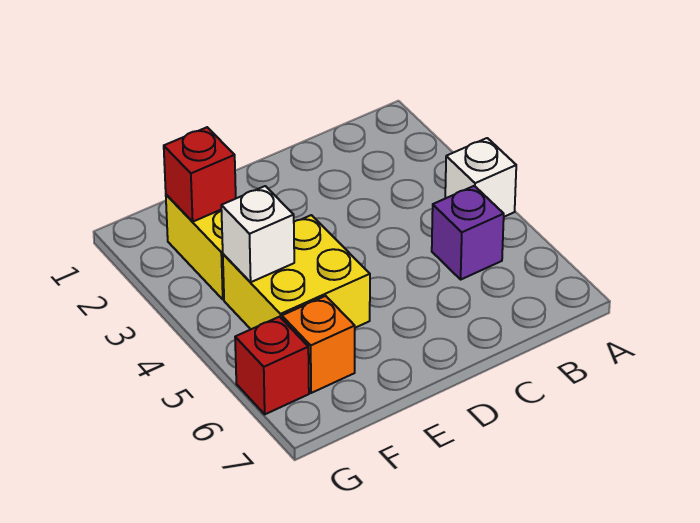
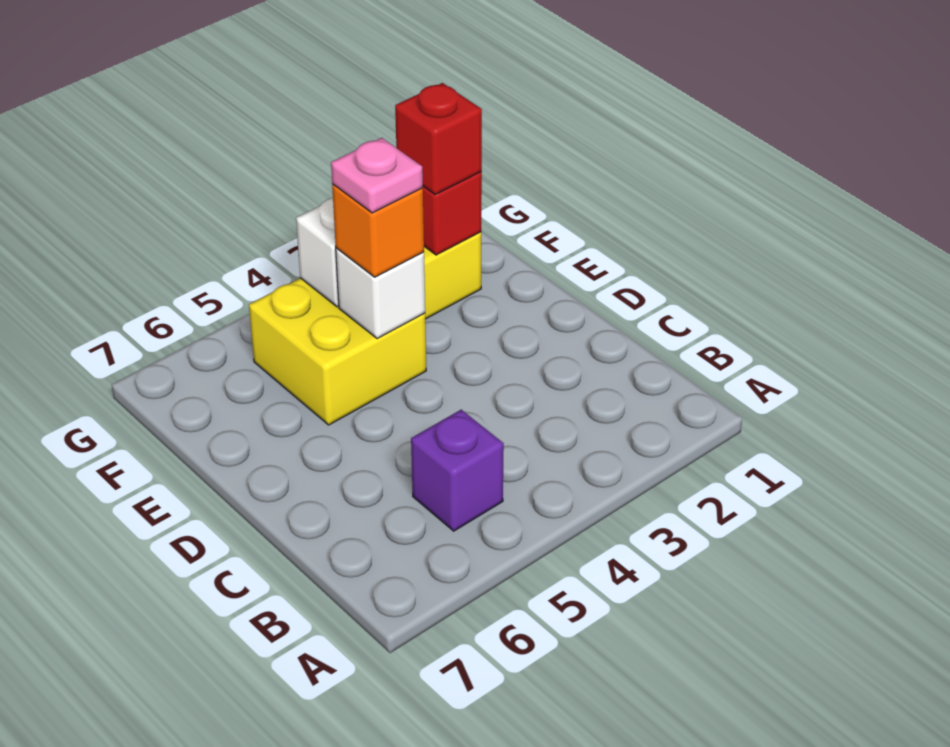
white 1x1 brick [445,138,516,217] -> white 1x1 brick moved to [336,248,425,339]
none -> pink 1x1 plate [331,138,423,213]
orange 1x1 brick [282,296,355,393] -> orange 1x1 brick moved to [332,184,424,277]
red 1x1 brick [235,317,309,414] -> red 1x1 brick moved to [395,83,482,194]

